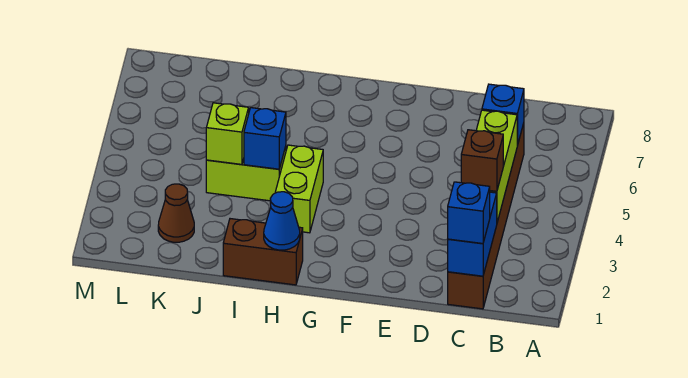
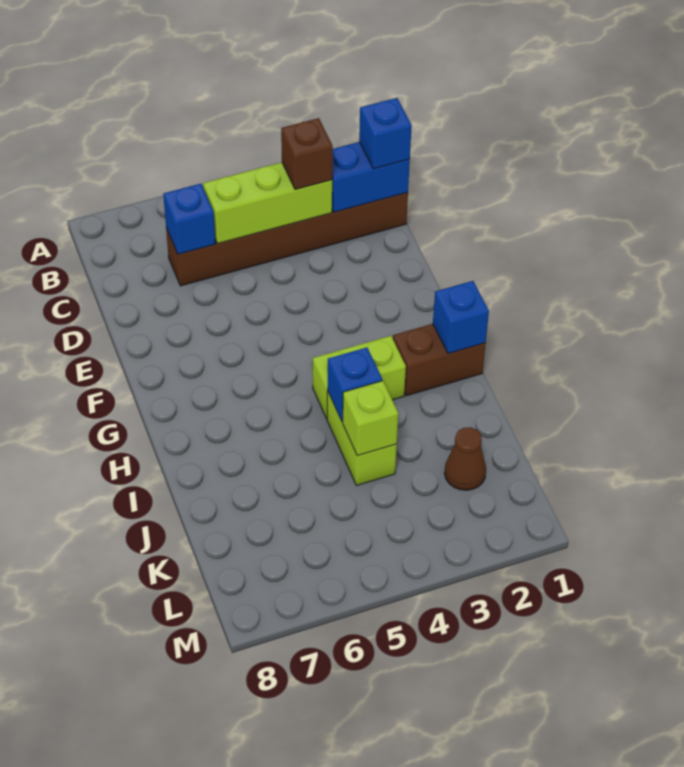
brown 1x2 brick [223,219,303,285] -> brown 1x2 brick turned to [393,324,486,396]
blue 1x1 cone [264,192,300,250] -> blue 1x1 brick [433,281,489,353]

